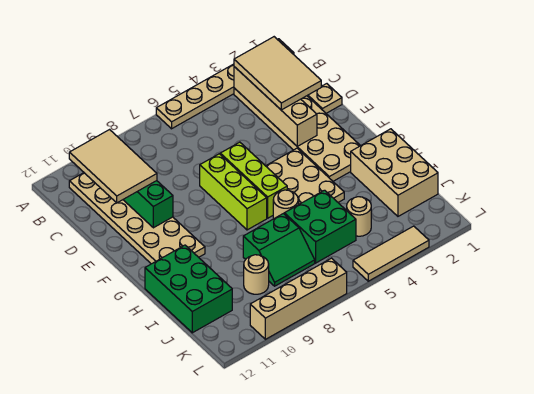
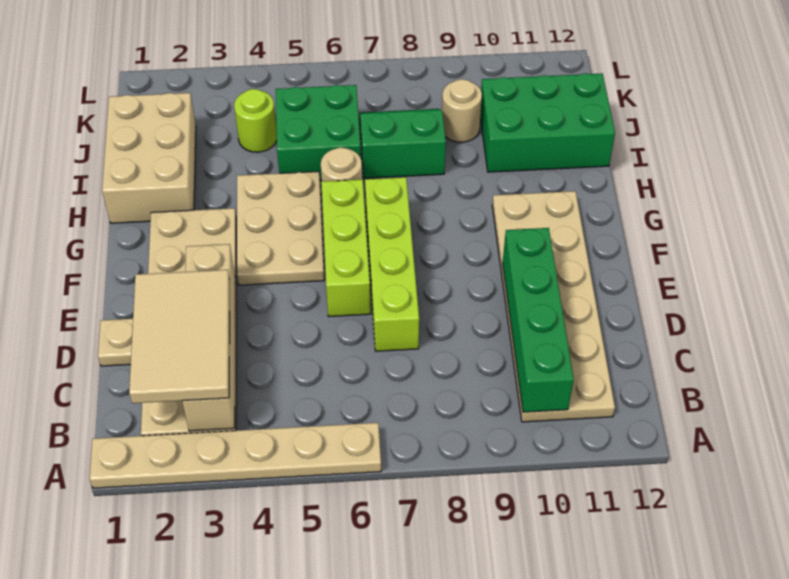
tan 2x3 tile [69,130,157,203] -> none
lime 1x3 brick [200,154,267,230] -> lime 1x4 brick [365,177,419,351]
green 2x3 brick [145,245,232,333] -> green 2x3 brick turned to [480,73,615,172]
tan 1x1 round brick [347,197,371,236] -> lime 1x1 round brick [234,89,277,152]
tan 1x3 tile [353,226,429,281] -> none
tan 1x4 brick [250,258,347,339] -> none

